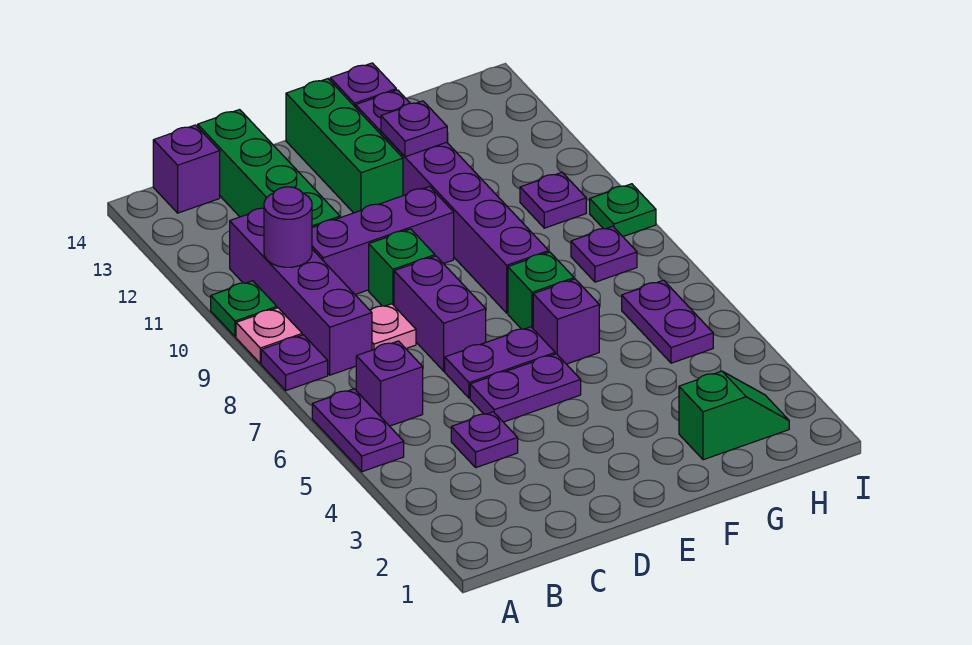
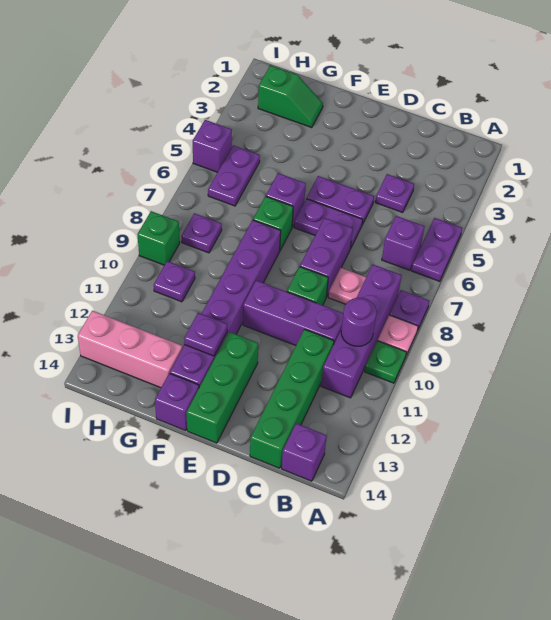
green 1x2 slope [679,371,789,460] -> green 1x2 slope turned to [258,65,323,128]
none -> pink 1x3 brick [78,311,182,388]
none -> purple 1x1 brick [193,120,232,172]
green 1x1 plate [590,184,656,236] -> green 1x1 brick [137,211,180,265]

